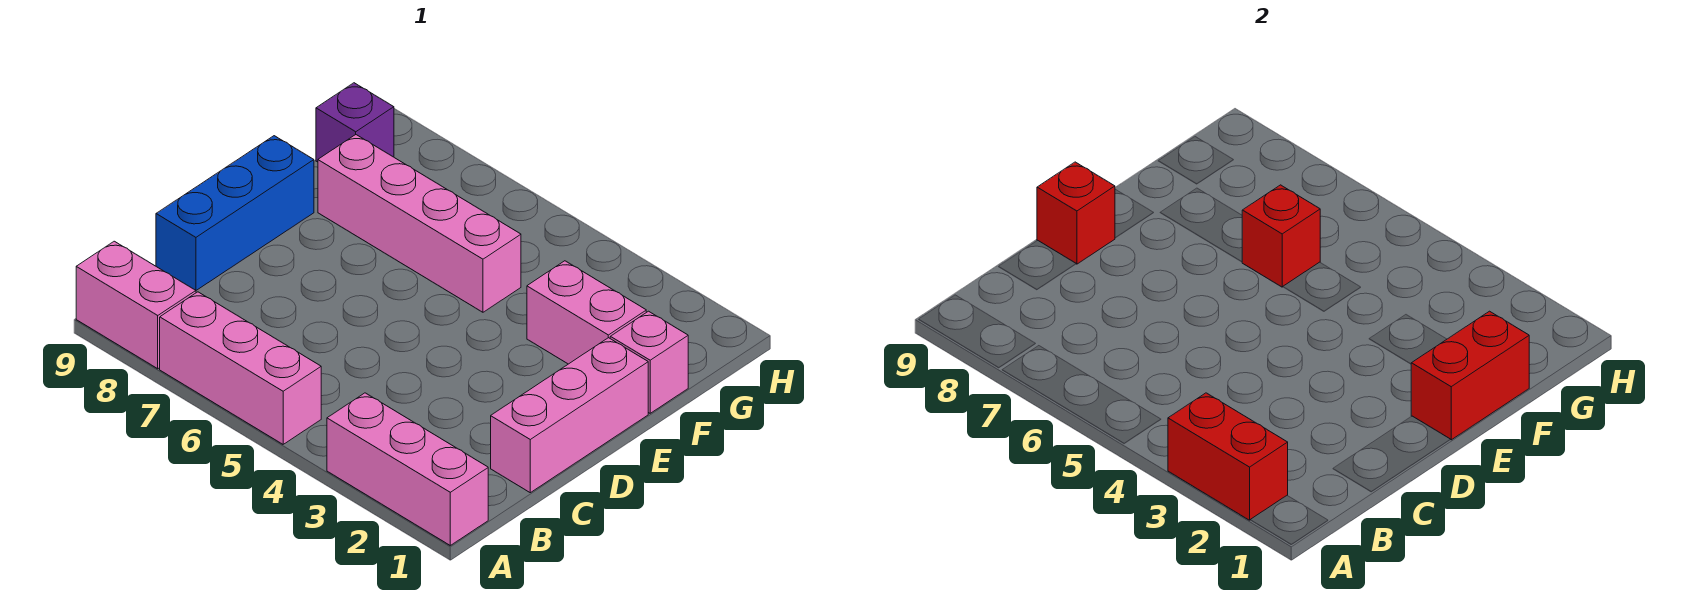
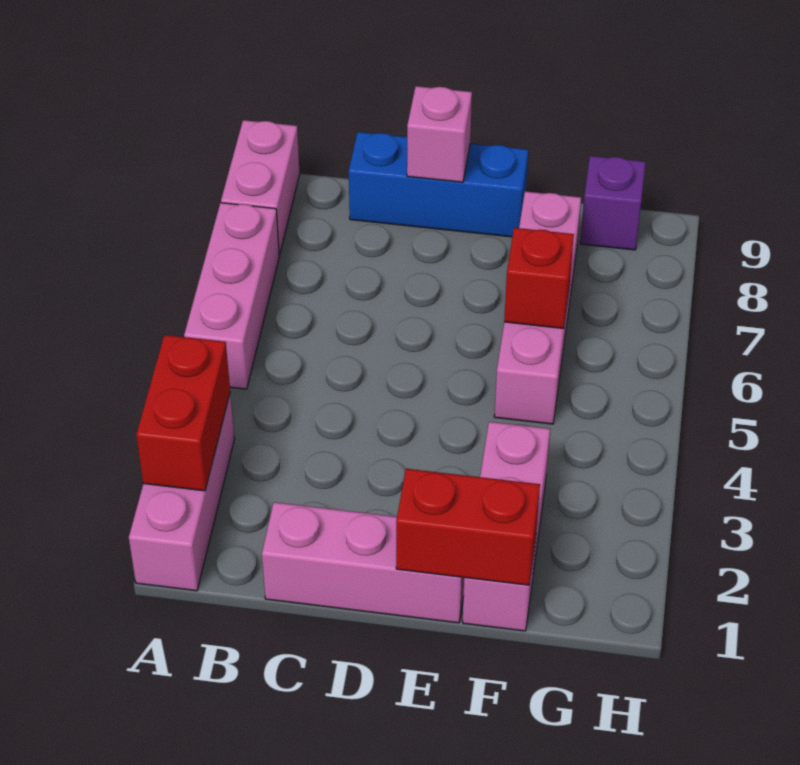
red 1x1 brick [1037,162,1115,264] -> pink 1x1 brick [407,86,472,182]

